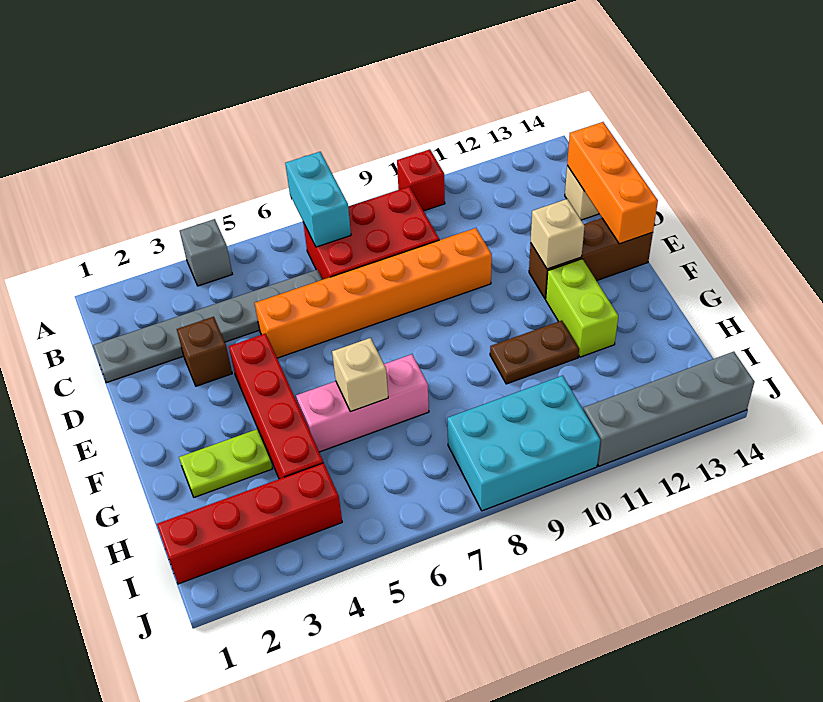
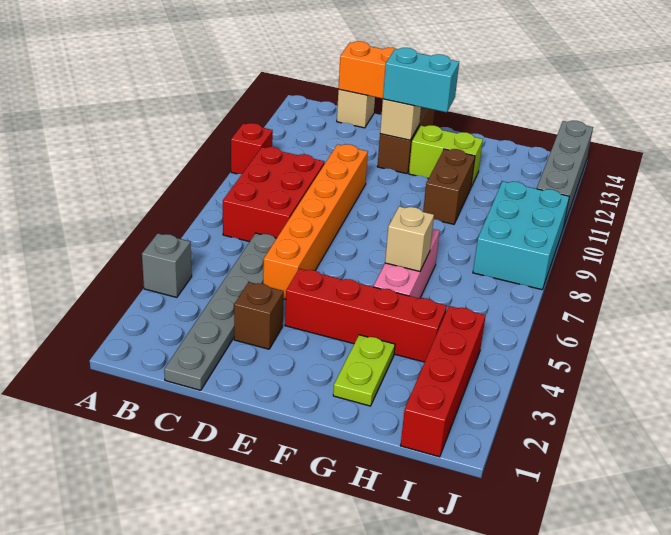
cyan 1x2 brick [285,152,351,247] -> cyan 1x2 brick moved to [383,48,459,112]
brown 1x2 plate [490,321,579,384] -> brown 1x2 brick [423,149,475,224]

